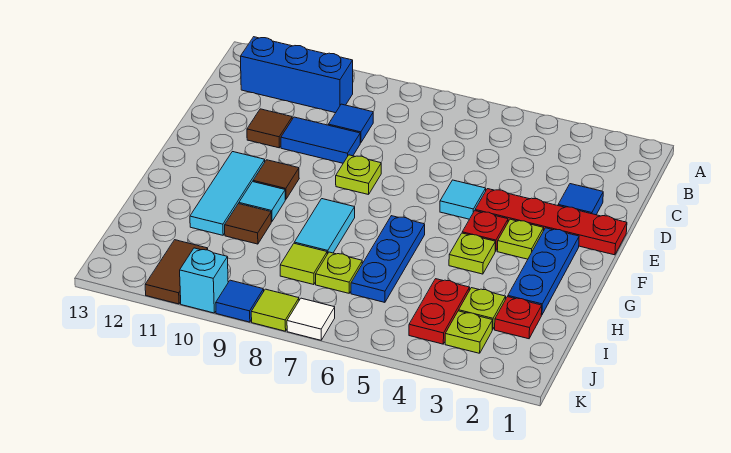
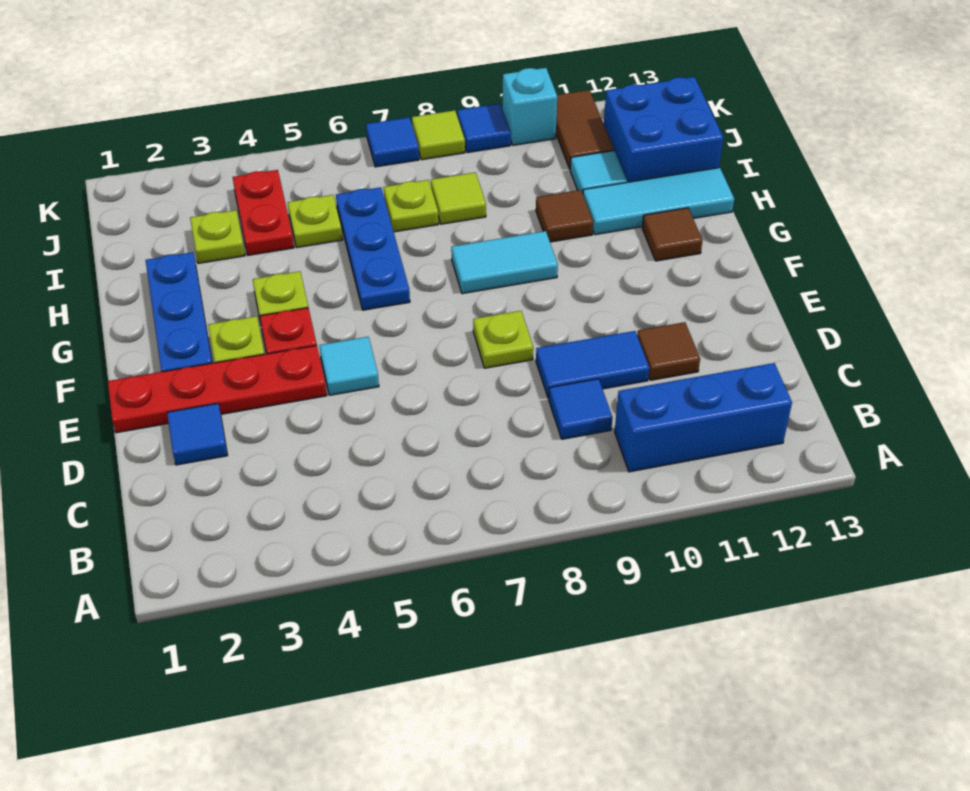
brown 1x1 tile [253,160,299,200] -> brown 1x1 tile moved to [642,208,703,261]
cyan 1x3 tile [190,152,265,235] -> cyan 1x3 tile turned to [583,168,734,235]
cyan 1x2 tile [294,199,355,254] -> cyan 1x2 tile turned to [451,231,558,294]
cyan 1x1 tile [239,182,285,222] -> cyan 1x1 tile moved to [570,151,627,194]
red 1x1 plate [495,297,542,339] -> none
none -> blue 2x2 brick [604,77,723,182]
lime 1x1 plate [445,311,493,353] -> lime 1x1 plate moved to [288,195,343,248]
white 1x1 tile [287,298,335,340] -> blue 1x1 tile [366,117,419,167]

